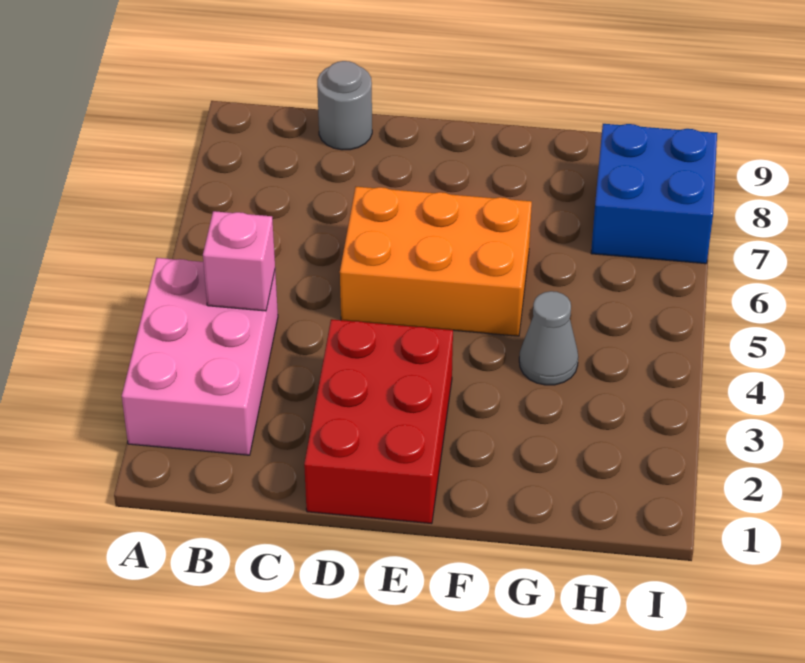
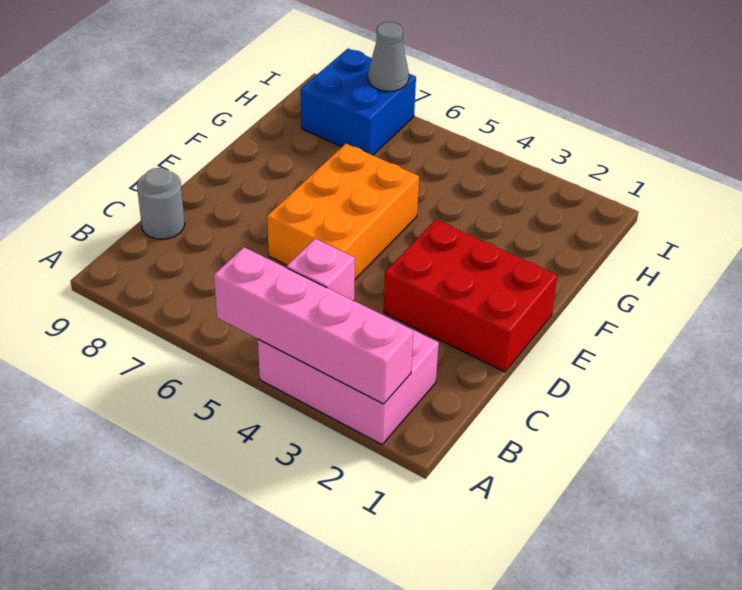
none -> pink 1x4 brick [214,247,413,404]
grey 1x1 cone [519,291,578,385] -> grey 1x1 cone moved to [368,22,409,91]

